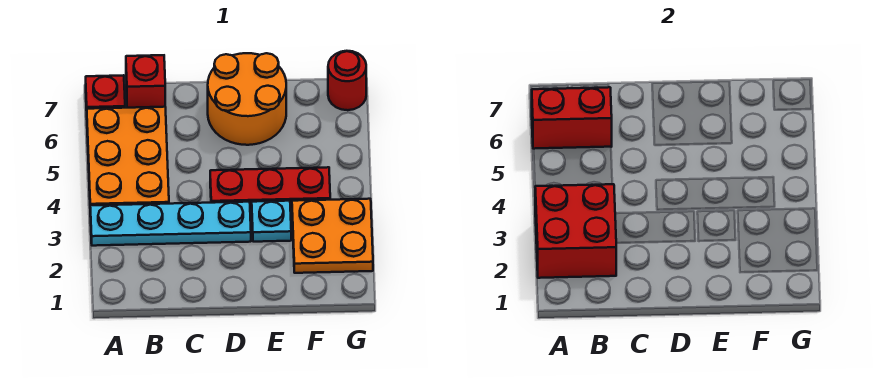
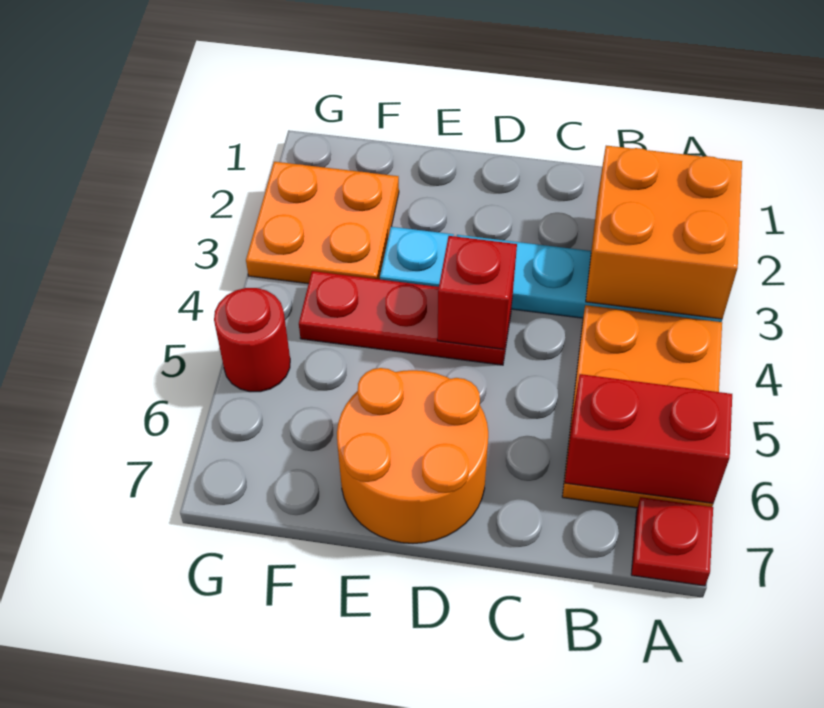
red 2x2 brick [535,184,616,278] -> orange 2x2 brick [586,146,742,319]
red 1x1 brick [126,55,165,108] -> red 1x1 brick moved to [437,236,517,349]
red 1x1 round brick [328,51,366,110] -> red 1x1 round brick moved to [214,288,290,392]

